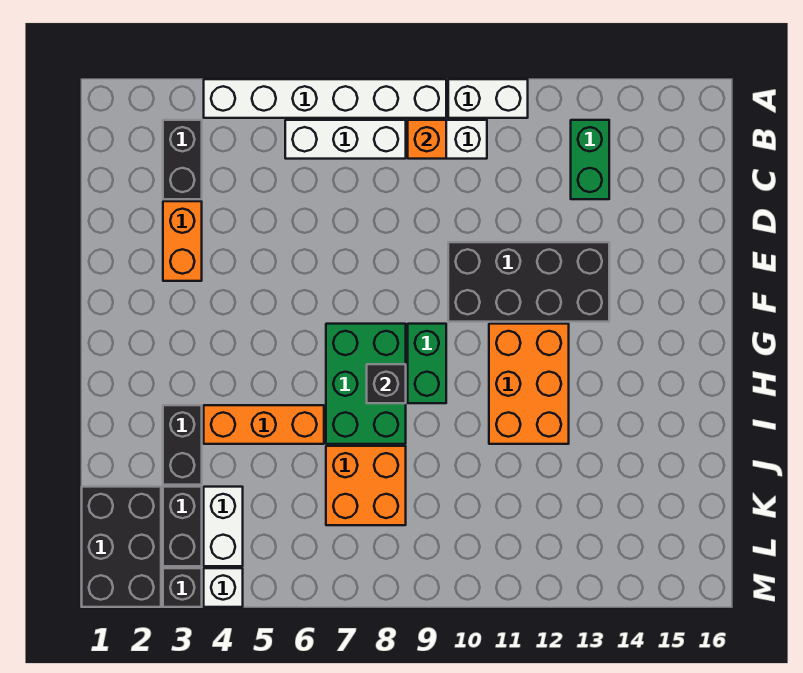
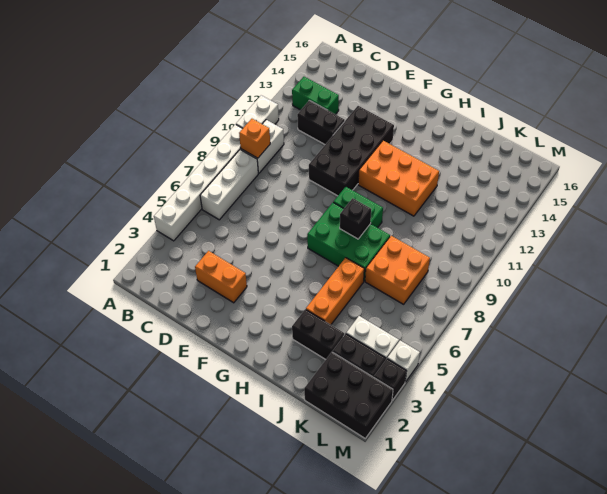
black 1x2 brick [163,120,202,199] -> black 1x2 brick moved to [297,100,345,144]

